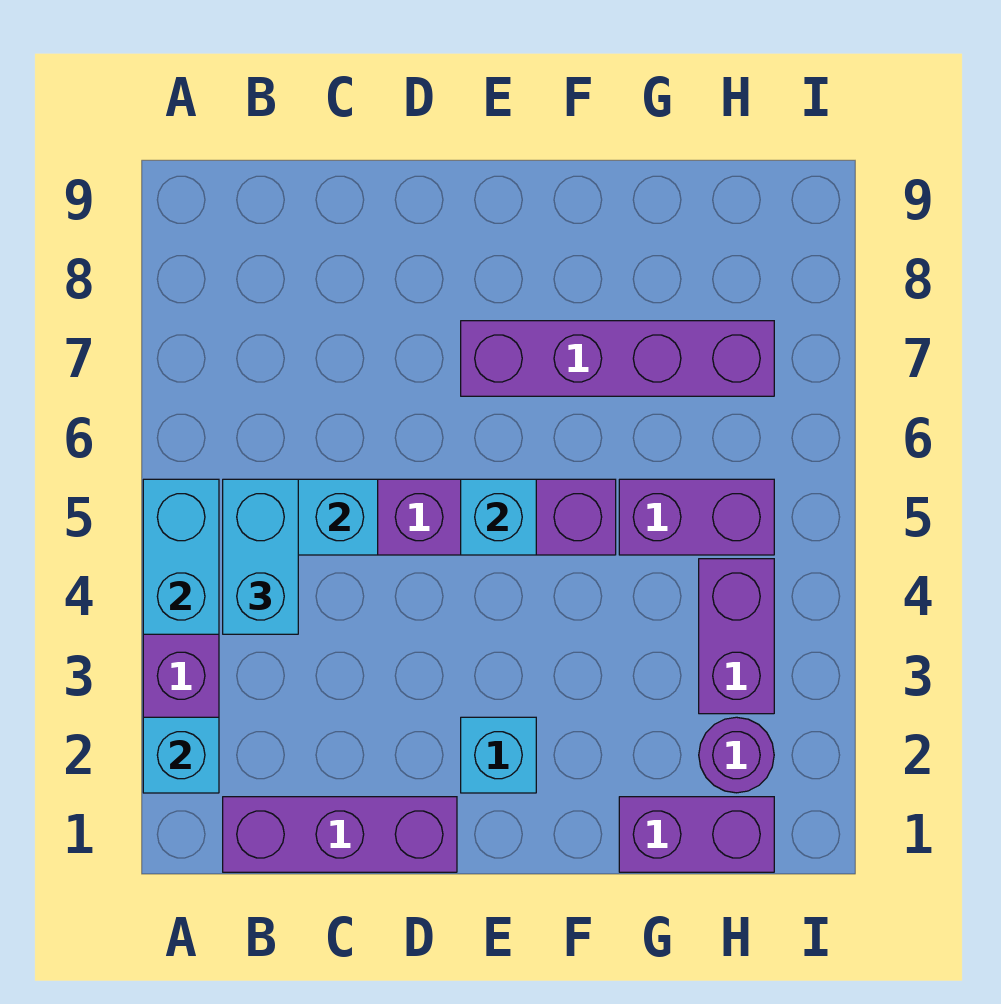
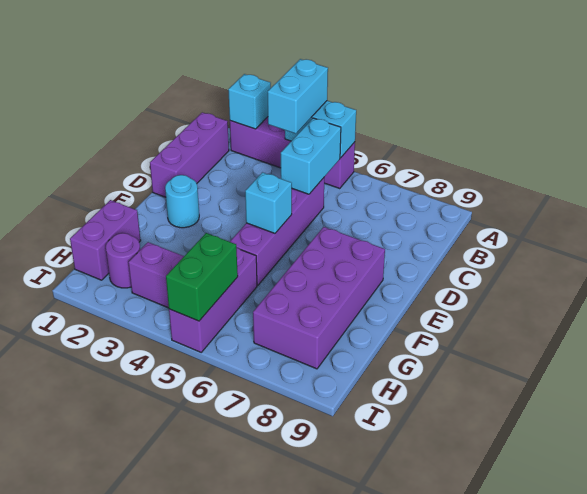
cyan 1x2 brick [223,479,298,634] -> cyan 1x2 brick turned to [268,59,328,134]
cyan 1x1 brick [461,717,536,793] -> cyan 1x1 round brick [165,175,199,228]
purple 1x4 brick [461,321,774,396] -> purple 2x4 brick [253,227,385,369]
purple 1x2 brick [619,479,774,555] -> purple 1x3 brick [169,248,257,352]
none -> green 1x2 brick [166,233,238,321]

